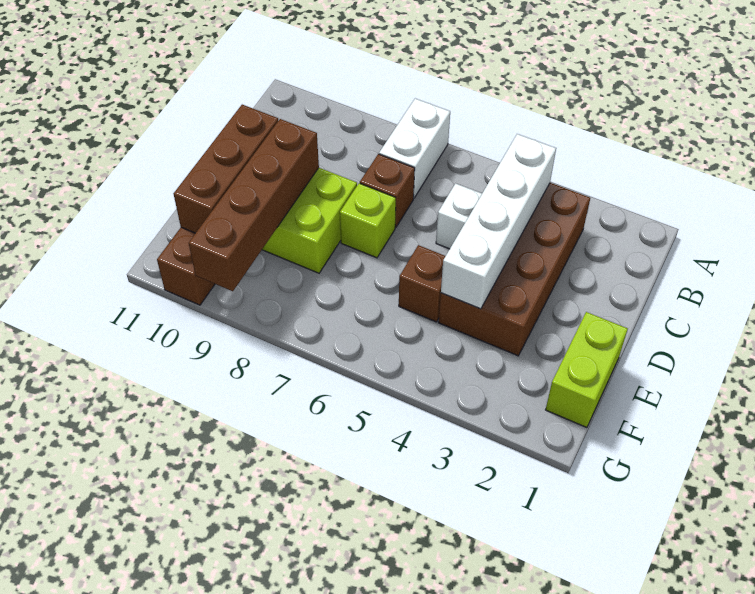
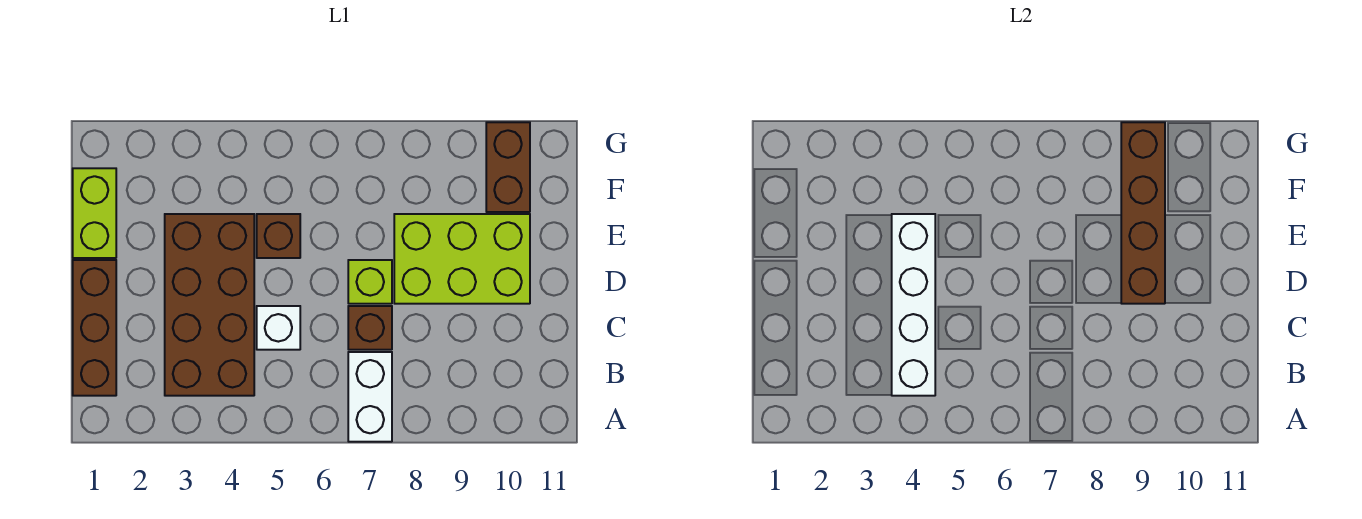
brown 1x3 brick [174,105,278,233] -> brown 1x3 brick moved to [73,260,116,396]

